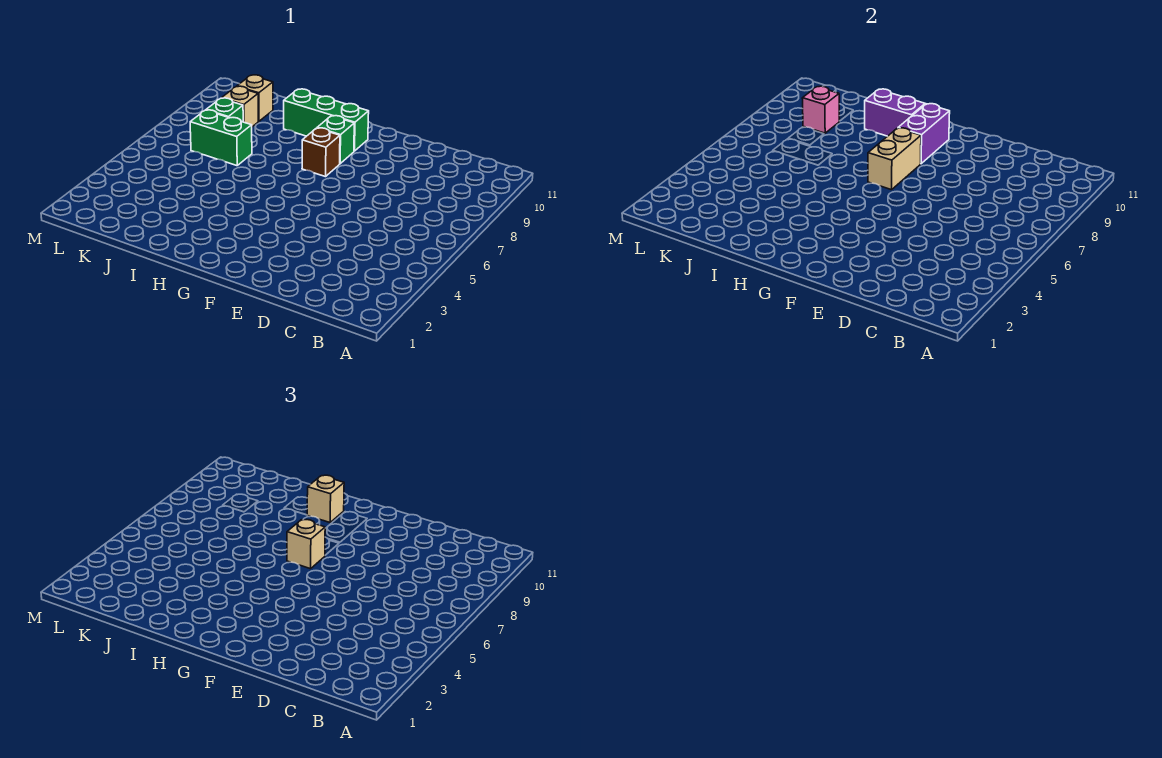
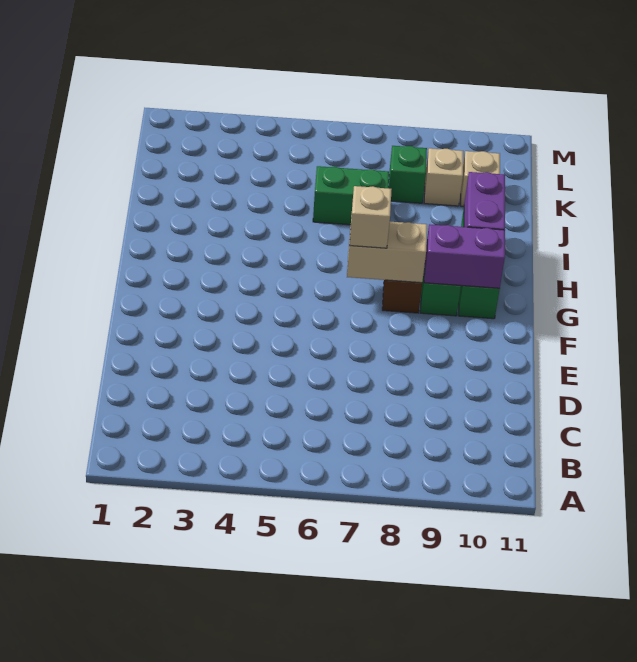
tan 1x1 brick [307,475,344,522] -> none
green 1x2 brick [190,110,252,166] -> green 1x2 brick turned to [313,166,389,225]
pink 1x1 brick [802,86,839,133] -> none

